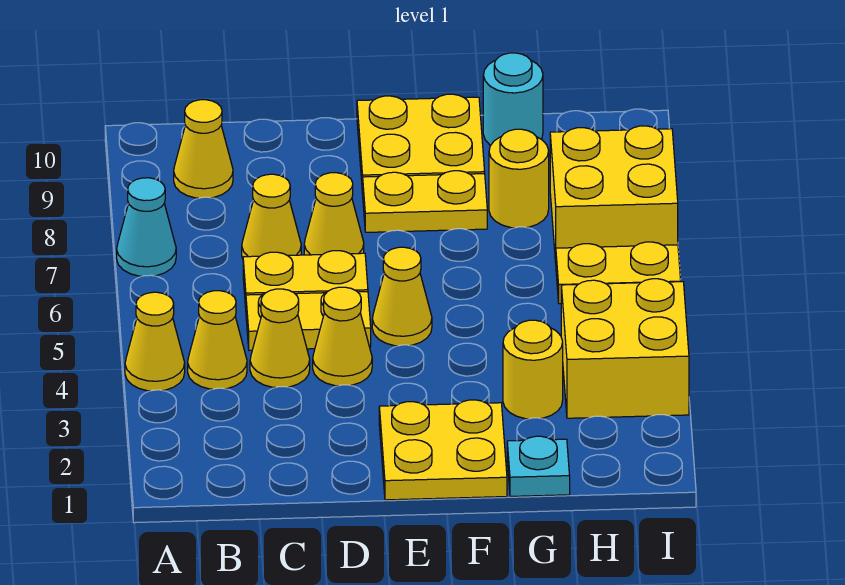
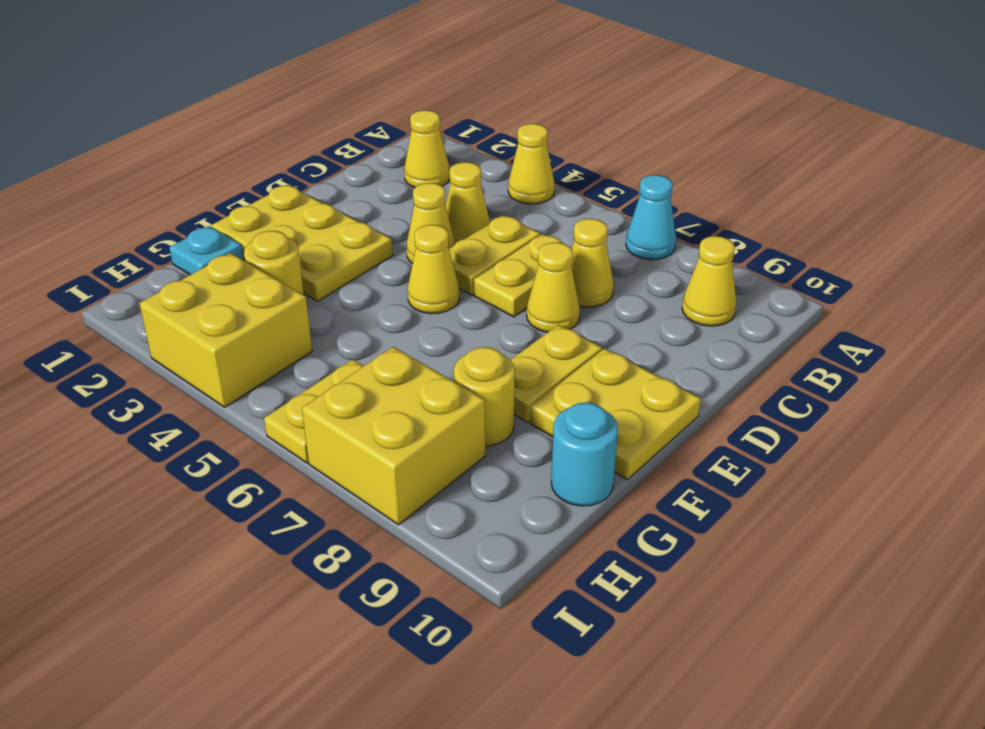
yellow 1x1 cone [188,291,247,389] -> yellow 1x1 cone moved to [404,110,450,187]
yellow 2x2 plate [379,400,507,500] -> yellow 2x3 plate [211,185,393,301]

